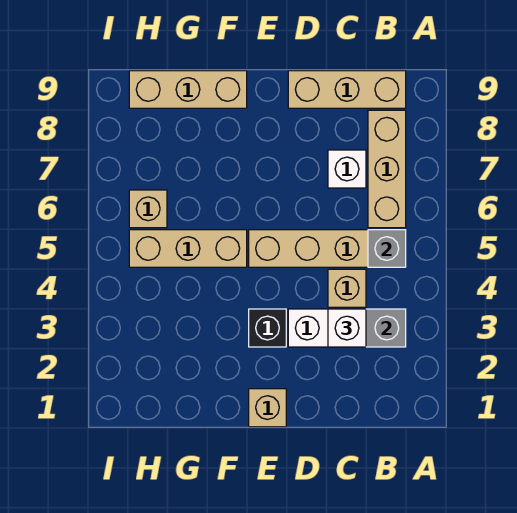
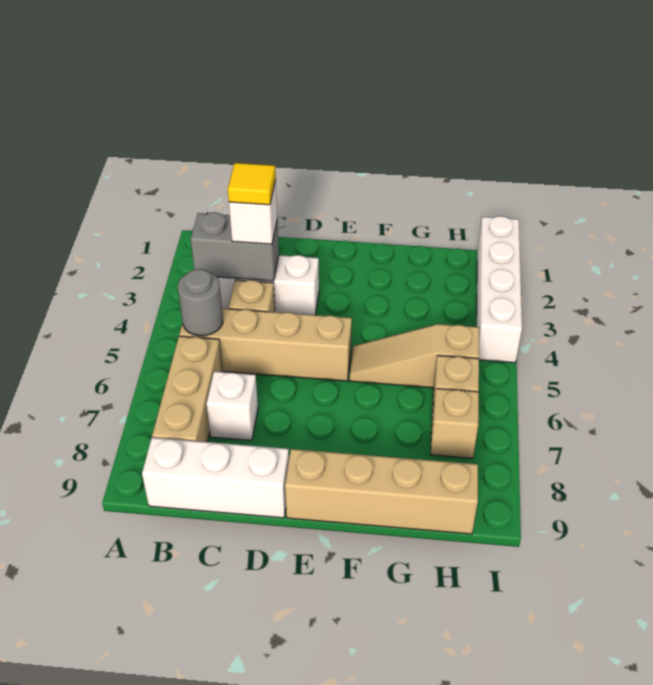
grey 1x1 brick [368,230,406,267] -> grey 1x1 round brick [178,269,223,336]
tan 1x3 brick [288,71,406,108] -> white 1x3 brick [142,438,289,518]
none -> yellow 1x1 tile [228,163,276,205]
tan 1x1 brick [249,389,286,427] -> tan 1x1 brick moved to [430,389,479,458]
black 1x1 brick [249,309,286,347] -> none
tan 1x3 brick [129,230,247,267] -> tan 1x3 slope [349,324,479,388]
tan 1x3 brick [129,71,247,108] -> tan 1x4 brick [285,449,478,534]
none -> white 1x4 brick [477,216,522,363]

